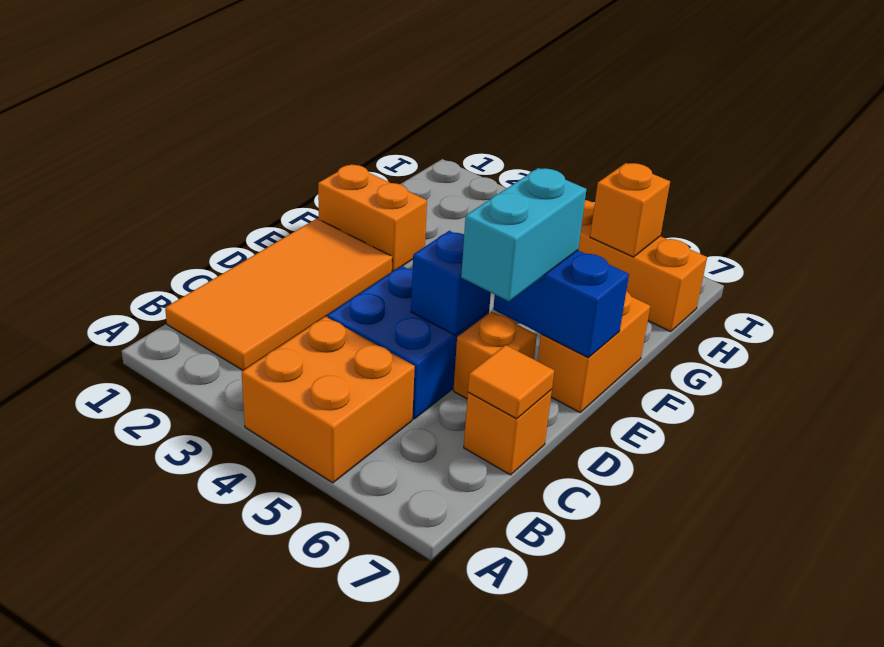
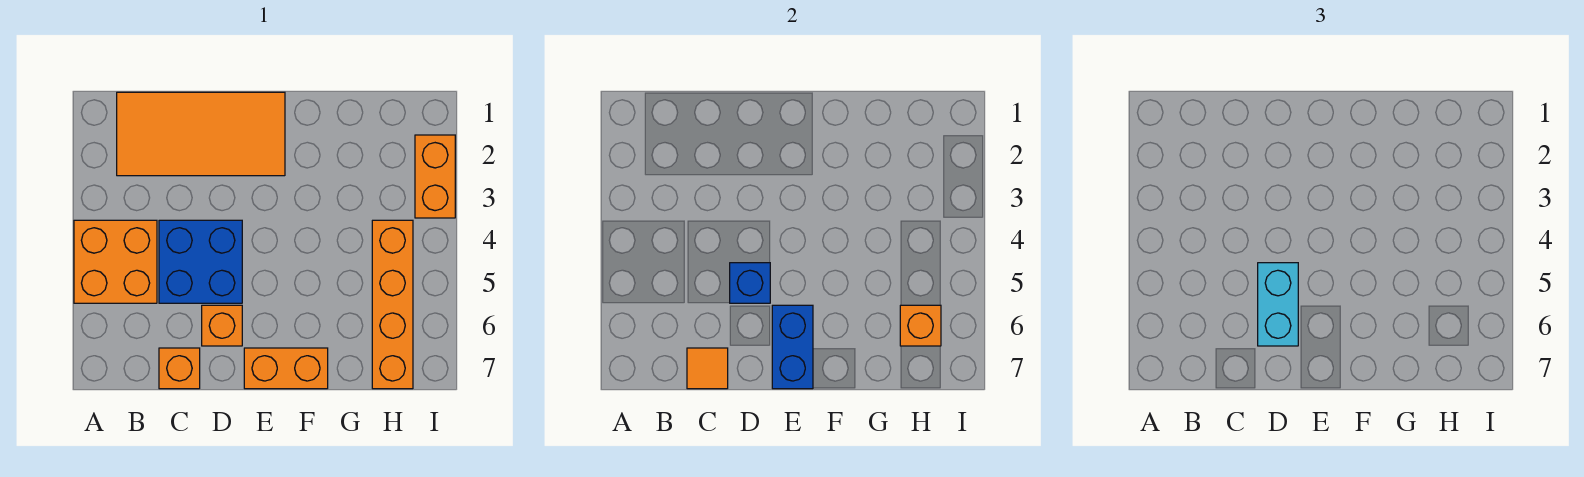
cyan 1x2 brick [461,168,586,301] -> cyan 1x2 brick turned to [1258,263,1298,346]
orange 1x2 brick [318,165,427,271] -> orange 1x2 brick moved to [415,135,455,218]

